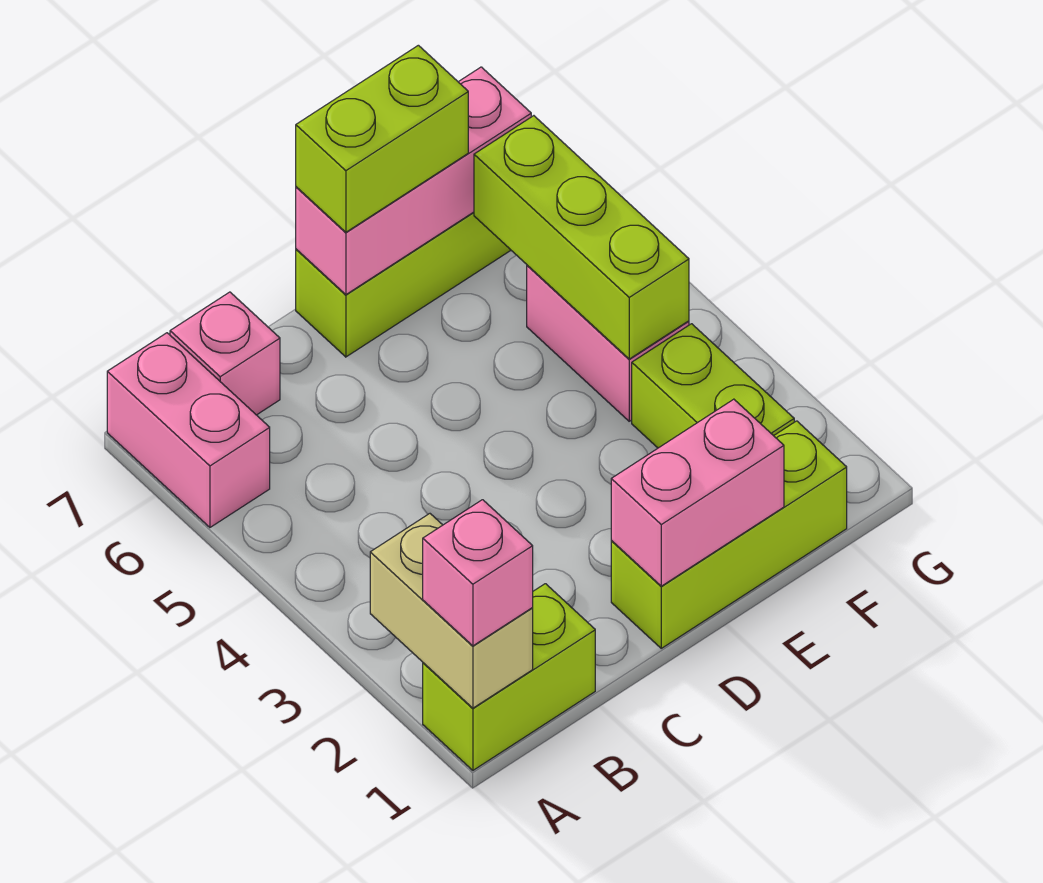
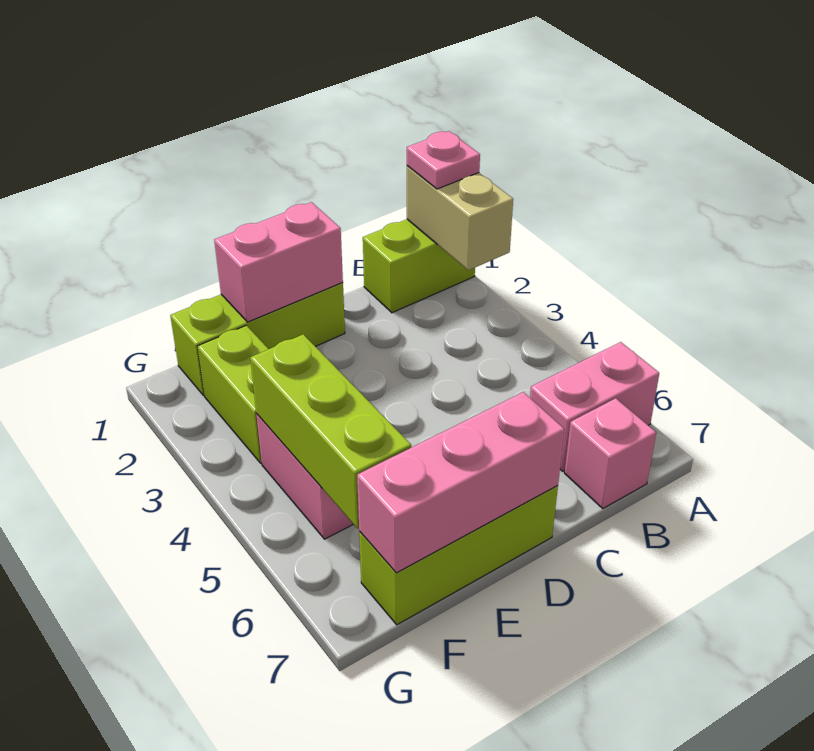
pink 1x1 brick [423,500,533,646] -> pink 1x1 plate [407,131,480,189]
pink 1x2 brick [107,333,270,527] -> pink 1x2 brick turned to [530,342,659,471]
lime 1x2 brick [296,45,468,232] -> none

